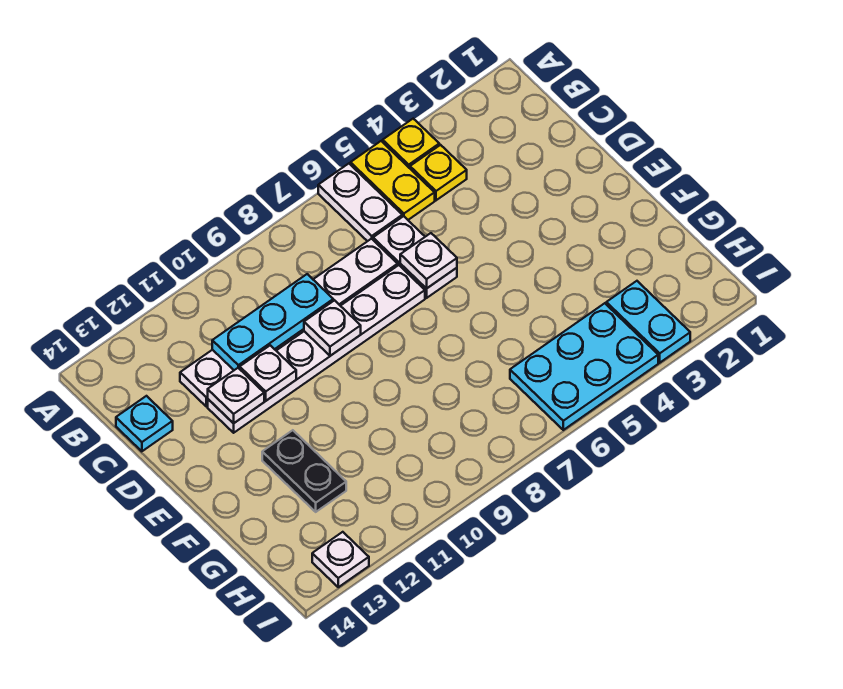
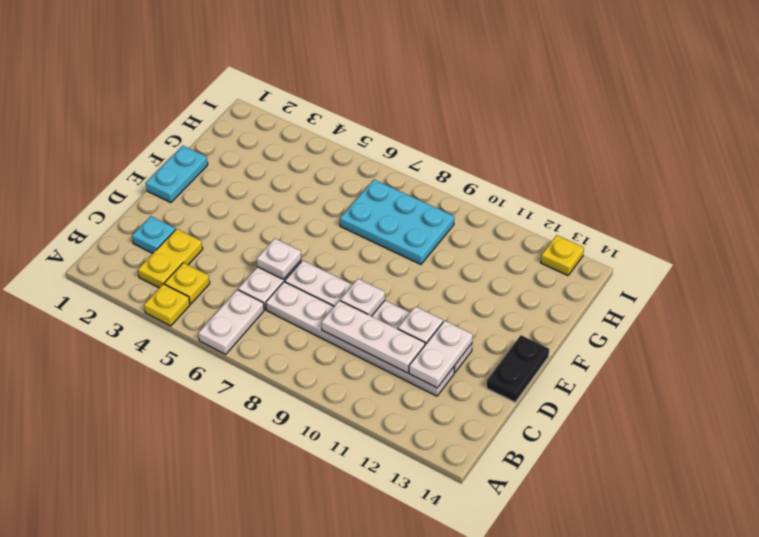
yellow 1x2 plate [350,141,435,220] -> yellow 1x2 plate moved to [138,229,203,288]
cyan 1x3 plate [212,274,333,370] -> white 1x3 plate [321,301,425,373]
cyan 1x1 plate [116,396,173,451] -> cyan 1x1 plate moved to [132,216,176,253]
white 1x1 plate [208,368,264,423] -> white 1x2 plate [409,321,473,388]
black 1x2 plate [262,430,346,512] -> black 1x2 plate moved to [487,335,549,402]
cyan 1x2 plate [606,281,690,363] -> cyan 1x2 plate moved to [146,146,208,203]
cyan 2x3 plate [510,303,658,430] -> cyan 2x3 plate moved to [340,180,454,264]
white 1x1 plate [312,532,369,587] -> yellow 1x1 plate [541,235,584,275]

